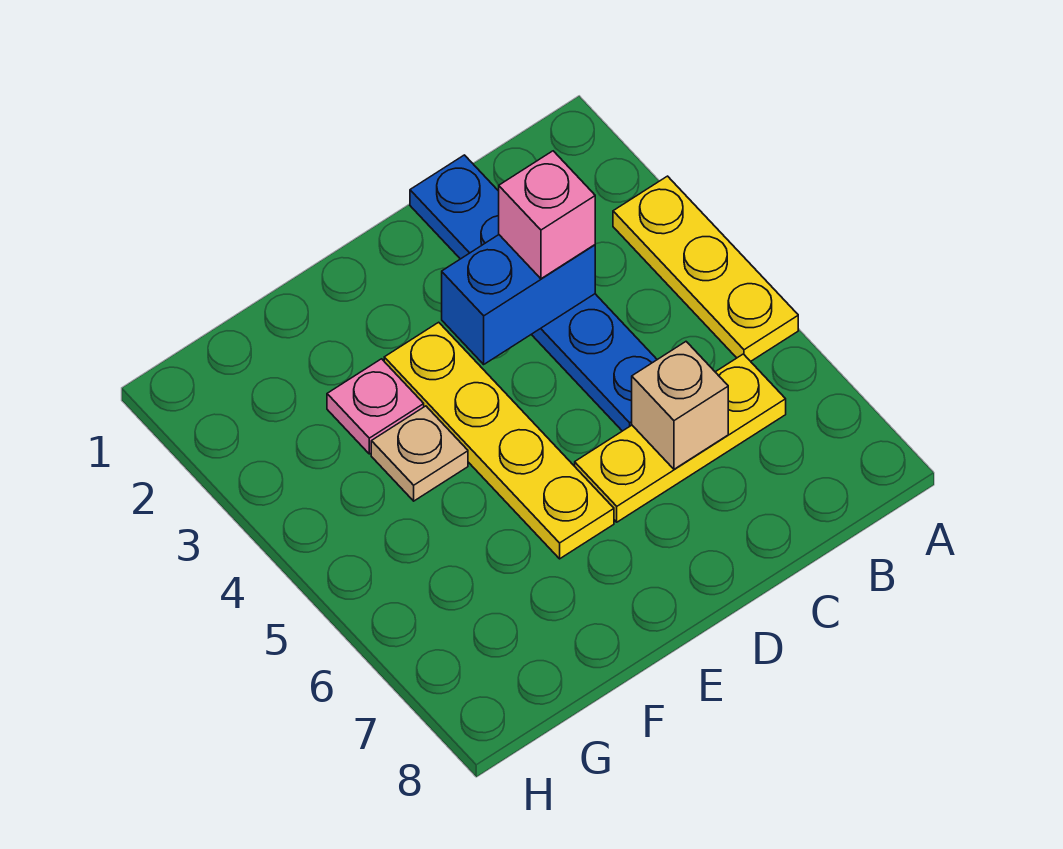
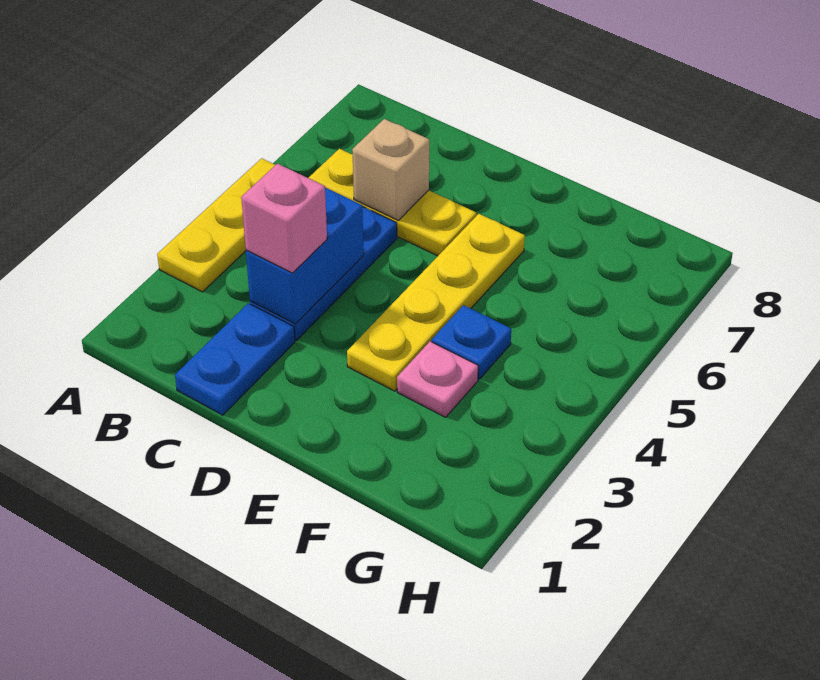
blue 1x2 brick [442,235,595,364] -> blue 1x2 brick turned to [246,188,364,324]
tan 1x1 plate [371,406,468,501] -> blue 1x1 plate [432,305,511,379]

